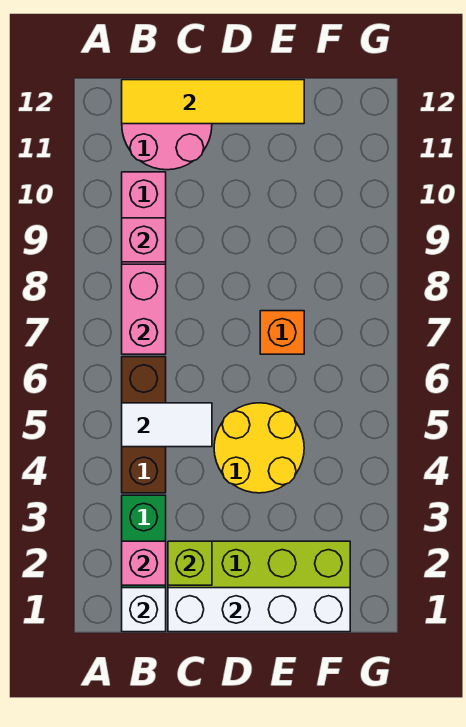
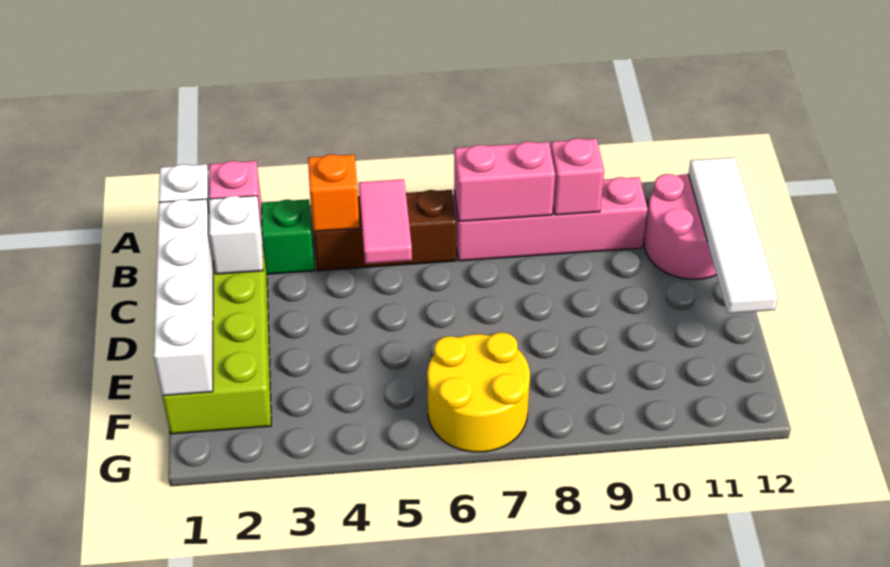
white 1x2 tile [122,403,212,447] -> pink 1x2 tile [359,179,412,264]
yellow 1x4 tile [122,80,304,124] -> white 1x4 tile [688,157,778,314]
lime 1x1 brick [168,541,212,585] -> white 1x1 brick [209,196,263,274]
yellow 2x2 round brick [214,403,304,493] -> yellow 2x2 round brick moved to [427,332,530,452]
orange 1x1 brick [260,311,304,354] -> orange 1x1 brick moved to [308,154,360,231]

